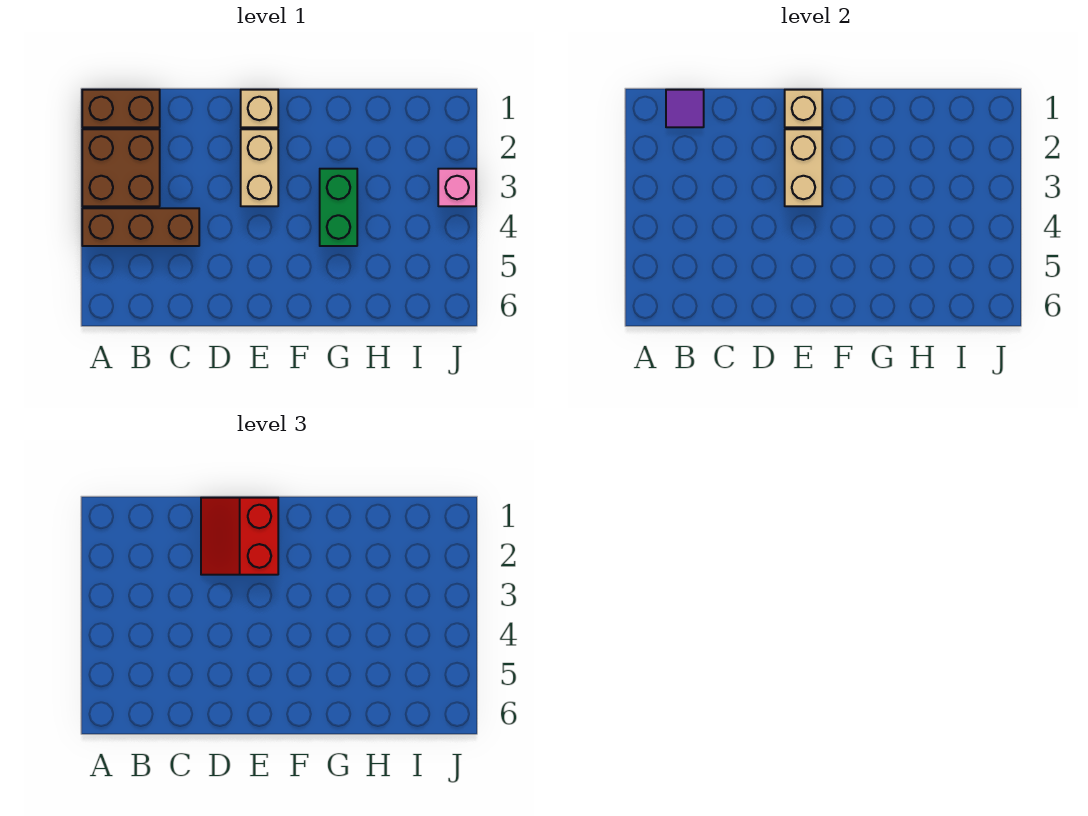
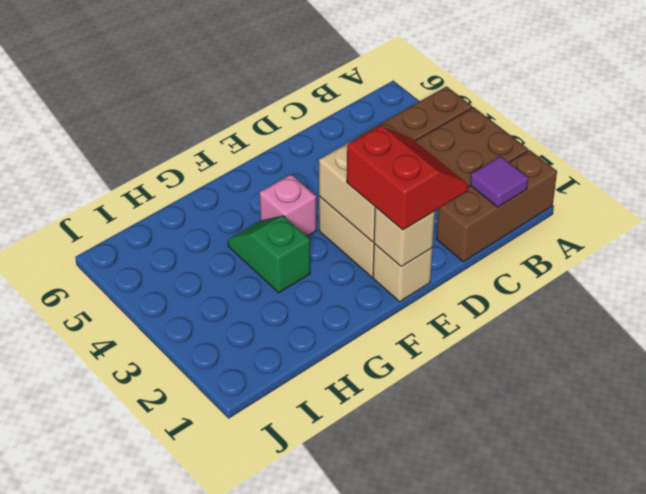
brown 1x2 brick [82,90,160,127] -> brown 1x3 brick [437,150,557,262]
green 1x2 brick [320,169,357,246] -> green 1x2 slope [228,216,310,293]
pink 1x1 brick [438,169,476,206] -> pink 1x1 brick moved to [260,175,316,236]

